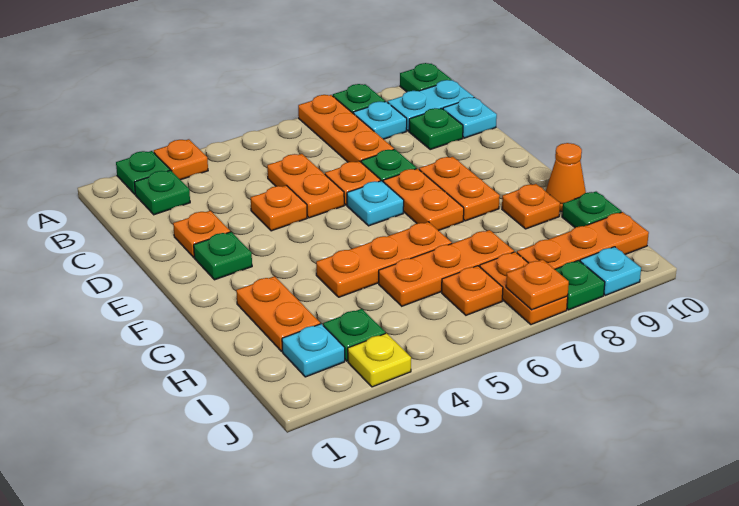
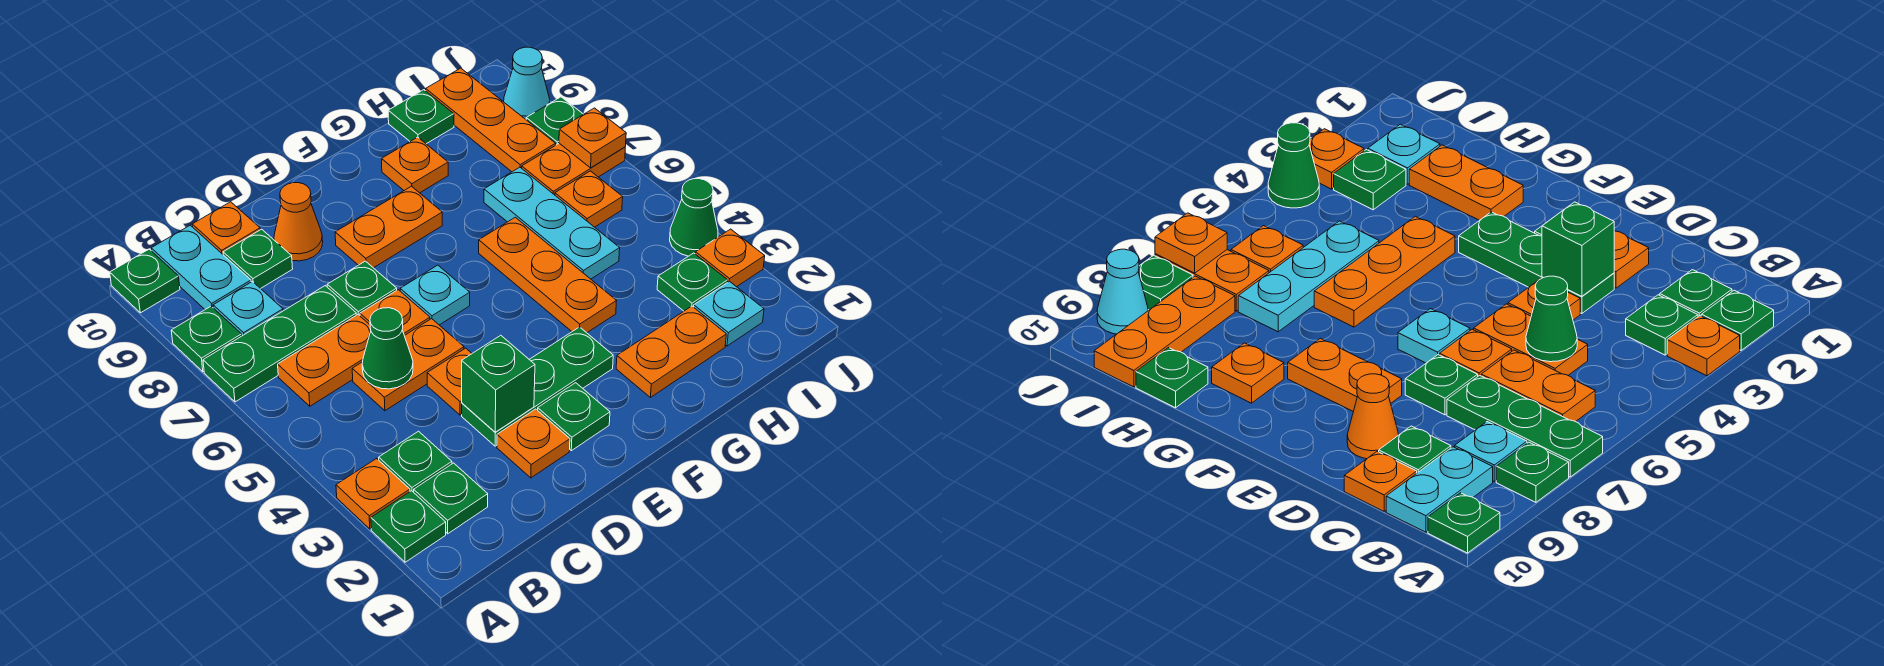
orange 1x3 plate [298,95,394,162] -> green 1x3 plate [203,286,356,402]
none -> green 1x1 plate [379,431,452,492]
none -> green 1x1 cone [362,308,413,389]
cyan 1x1 plate [443,97,497,138] -> orange 1x1 plate [192,202,260,254]
none -> green 1x3 plate [462,327,613,446]
none -> green 1x1 brick [462,335,535,432]
orange 1x2 plate [383,169,464,231] -> orange 1x2 plate moved to [278,315,371,406]
orange 1x1 cone [546,143,586,211] -> orange 1x1 cone moved to [274,183,323,261]
orange 1x3 plate [379,230,514,306] -> cyan 1x3 plate [484,167,620,279]
yellow 1x1 plate [348,333,411,387] -> orange 1x1 plate [695,229,765,287]
none -> green 1x1 cone [670,179,718,256]
cyan 1x1 plate [580,247,641,295] -> cyan 1x1 cone [504,47,550,119]

